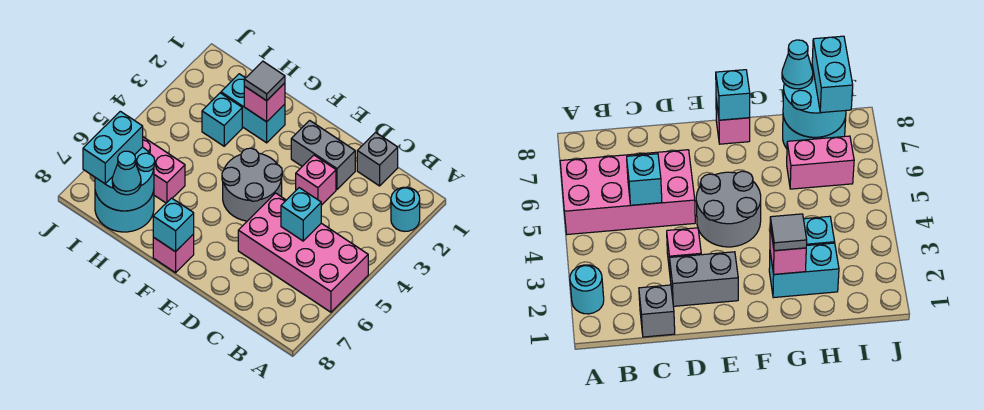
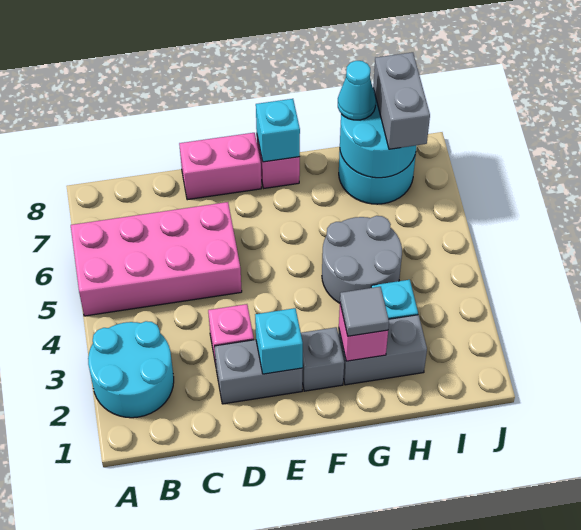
cyan 1x1 round brick [391,187,420,231] -> cyan 2x2 round brick [88,321,174,418]
grey 1x1 brick [357,133,398,186] -> grey 1x1 brick moved to [301,327,344,391]
cyan 1x1 brick [281,188,321,241] -> cyan 1x1 brick moved to [255,308,303,374]
grey 2x2 round brick [222,148,282,221] -> grey 2x2 round brick moved to [322,216,402,303]
cyan 1x2 brick [221,74,285,143] -> grey 1x2 brick [338,315,427,385]
pink 1x2 brick [143,137,185,203] -> pink 1x2 brick moved to [179,133,261,200]
cyan 1x2 brick [83,111,143,184] -> grey 1x2 brick [373,52,430,149]

